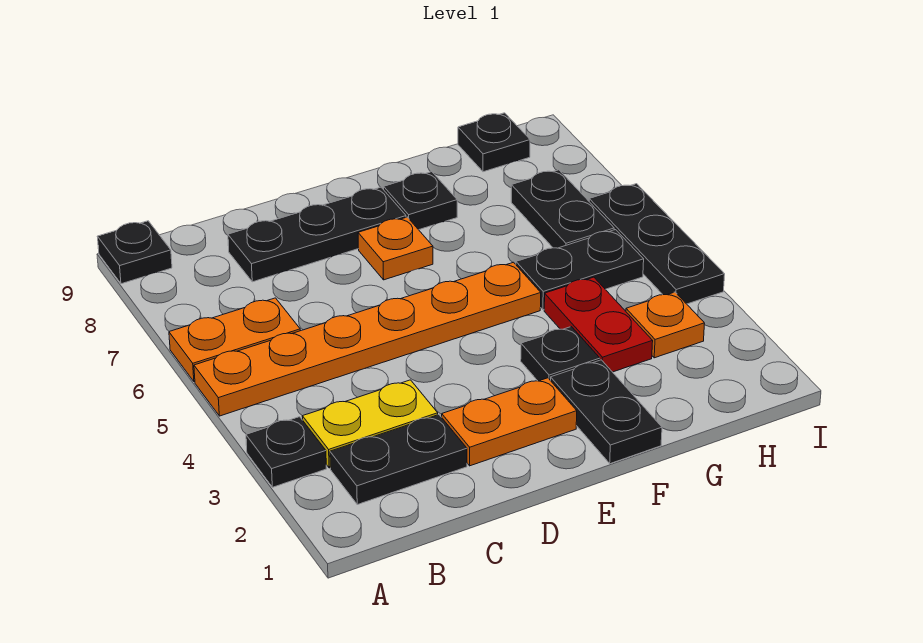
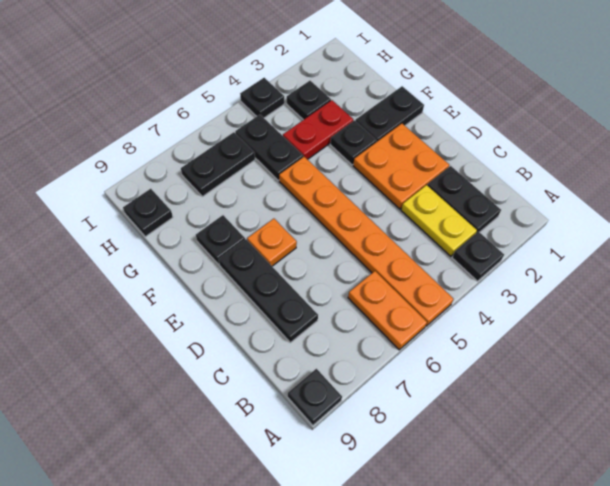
orange 1x2 plate [442,378,577,466] -> orange 2x2 plate [353,124,449,209]
orange 1x1 plate [626,292,705,358] -> black 1x1 plate [287,81,331,120]
black 1x3 plate [589,184,725,304] -> black 1x1 plate [240,78,284,118]

